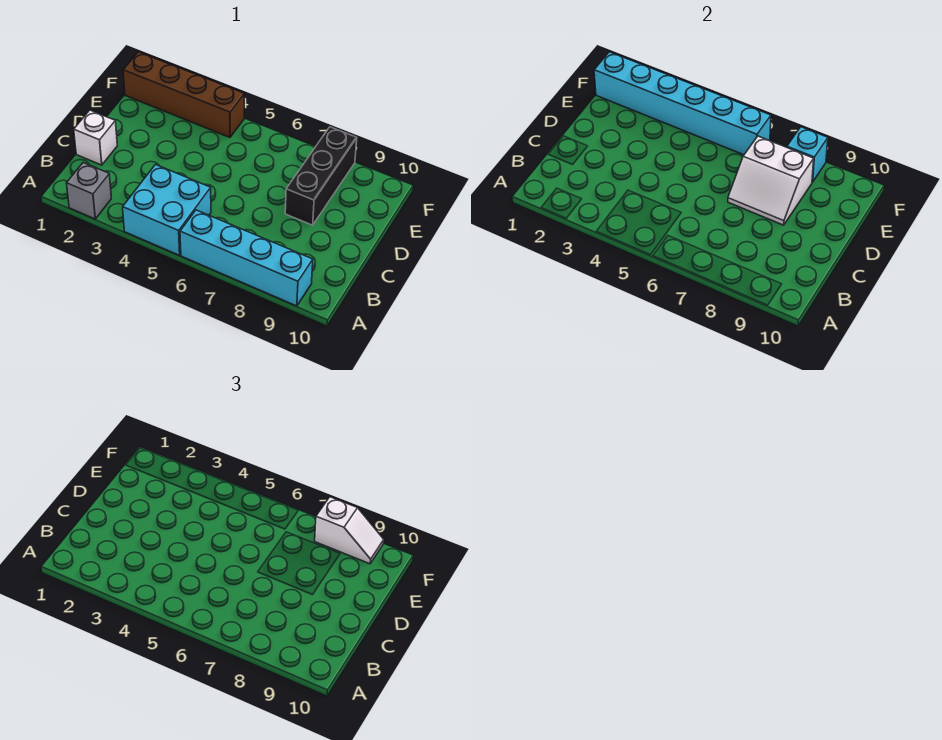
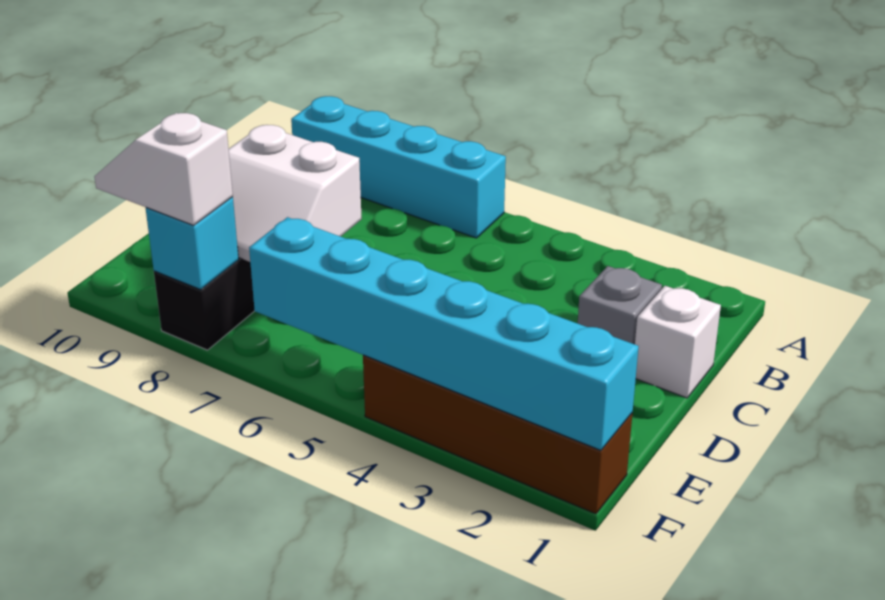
grey 1x1 brick [67,163,111,219] -> grey 1x1 brick moved to [578,266,662,344]
cyan 2x2 brick [123,165,211,255] -> none
white 2x2 slope [728,136,814,225] -> white 2x2 slope turned to [229,125,362,262]

